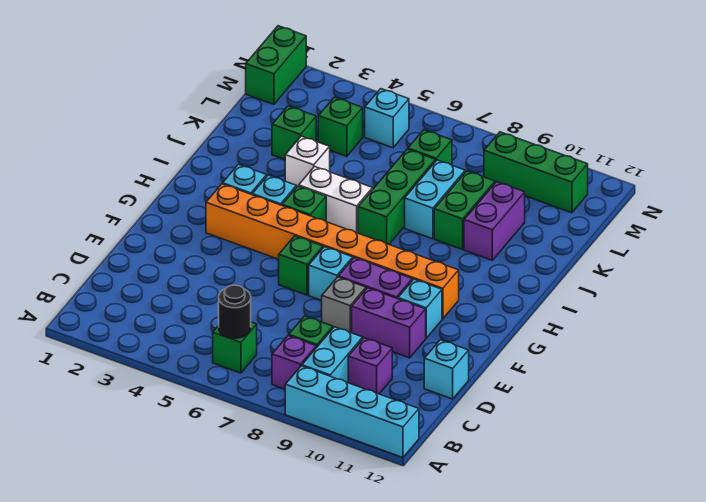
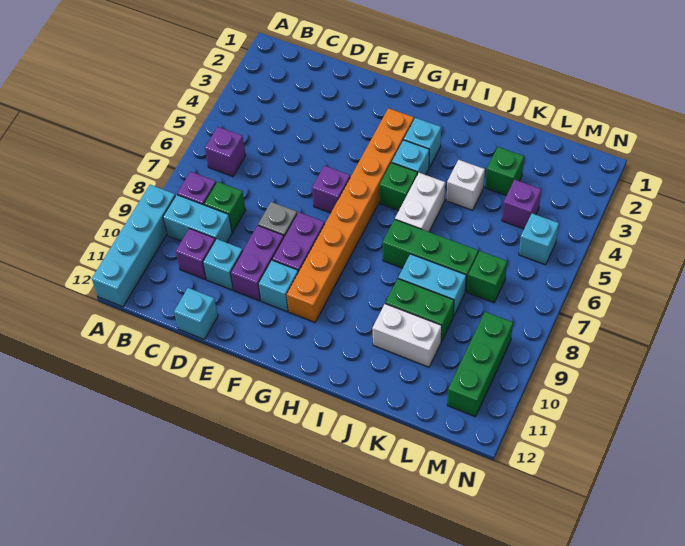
green 1x1 brick [213,322,257,373] -> purple 1x1 brick [205,127,246,177]
black 1x1 round brick [219,285,251,338] -> none
green 1x1 brick [279,236,323,295] -> purple 1x1 brick [312,166,350,213]
cyan 1x1 brick [309,247,353,300] -> cyan 1x1 brick moved to [203,239,243,290]
purple 1x2 brick [464,182,525,260] -> white 1x2 brick [372,304,442,367]
green 1x1 brick [318,97,363,156] -> purple 1x1 brick [502,180,541,229]
green 1x2 brick [246,26,306,104] -> none

